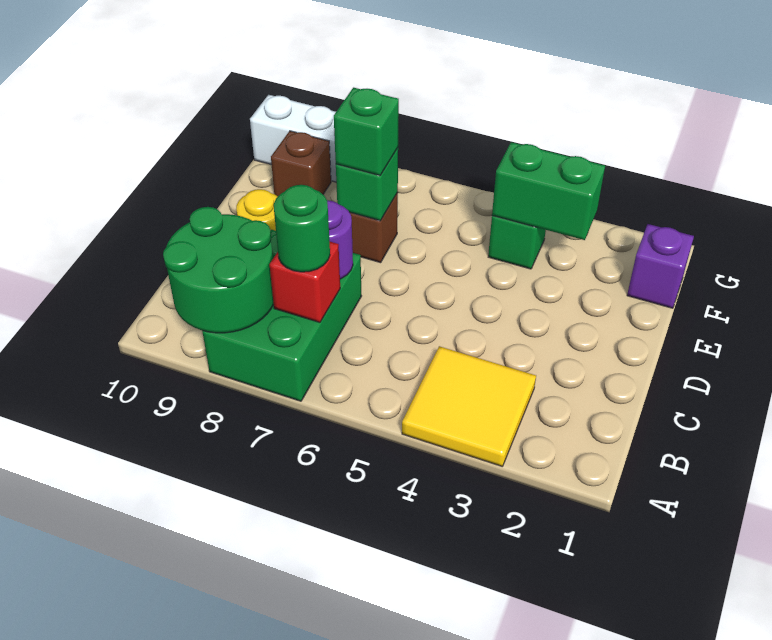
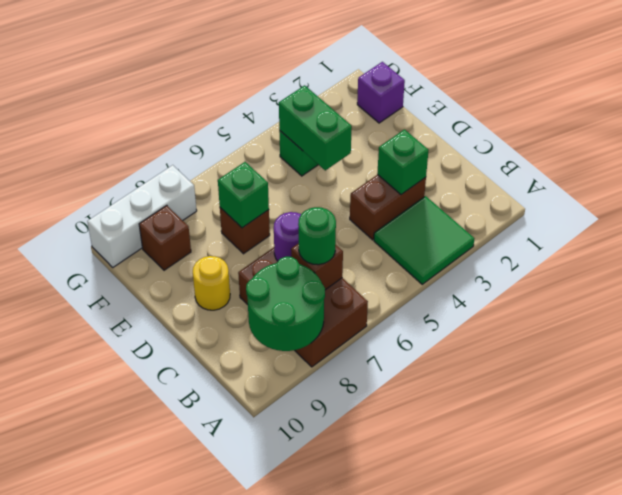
yellow 2x2 tile [402,346,536,466] -> green 2x2 tile [374,196,474,284]
green 2x3 brick [202,230,361,401] -> brown 2x3 brick [238,247,368,367]
red 1x1 brick [270,242,340,322] -> brown 1x1 brick [291,243,343,290]
none -> brown 1x2 brick [350,175,426,240]
green 1x1 brick [334,88,399,176] -> green 1x1 brick moved to [377,130,429,195]
green 1x2 brick [492,142,605,240] -> green 1x2 brick turned to [279,85,352,170]

